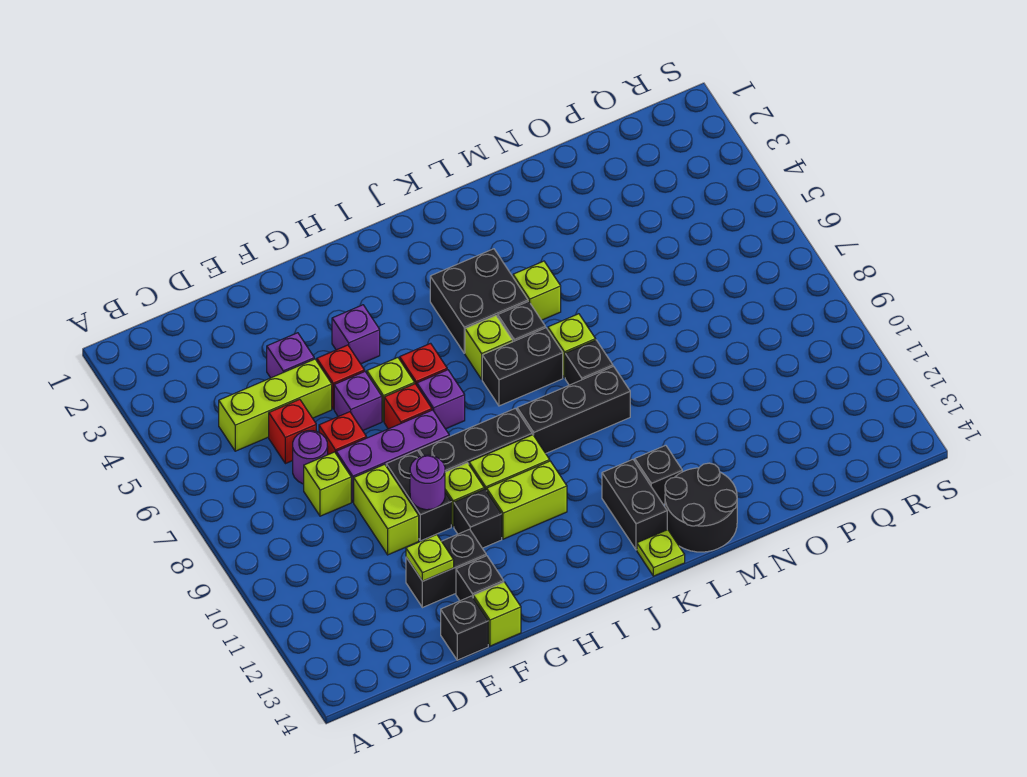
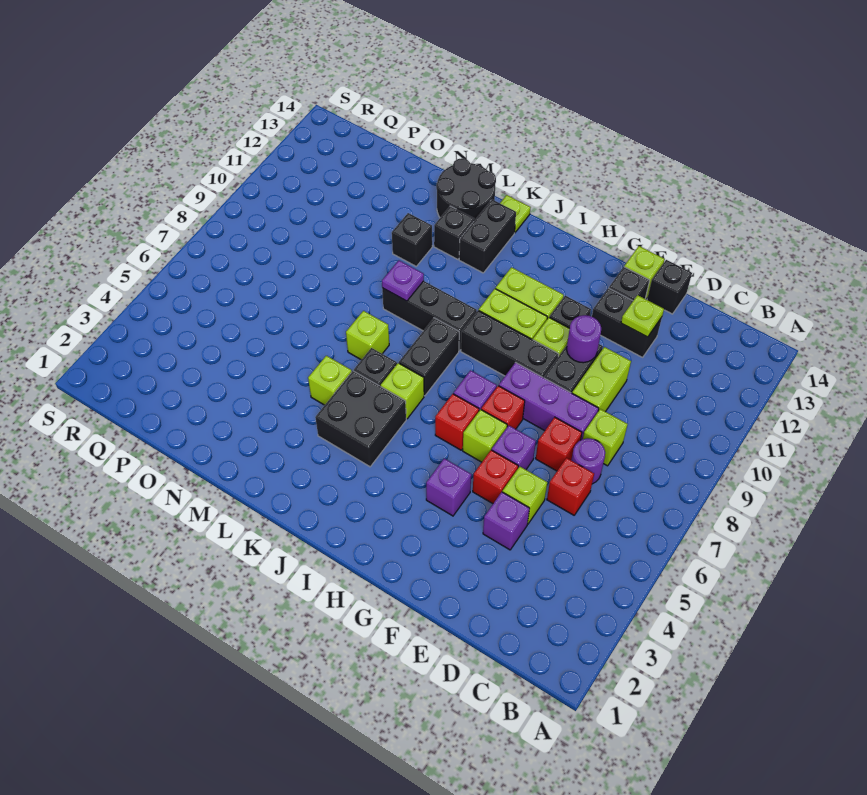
lime 1x3 brick [219,359,332,451] -> lime 1x1 brick [502,467,547,524]
black 1x2 brick [482,328,563,406] -> black 1x2 brick turned to [399,318,459,396]
black 1x1 brick [565,340,613,385] -> black 1x1 brick moved to [392,213,432,266]
none -> purple 1x1 plate [382,260,424,301]

